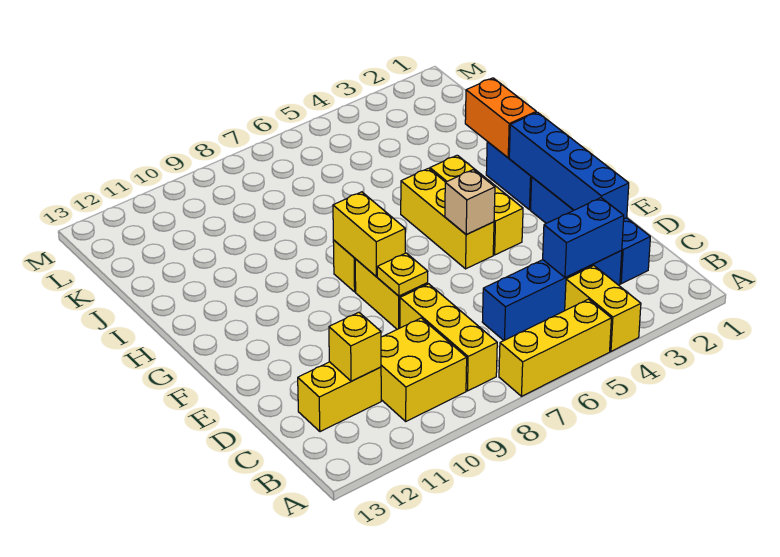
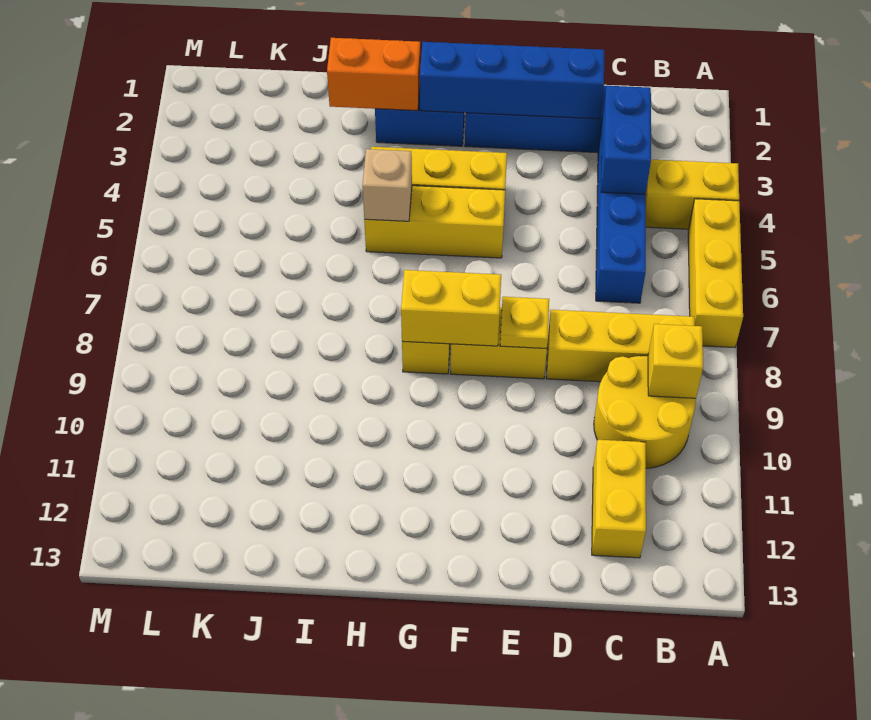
yellow 2x2 brick [381,318,467,421] -> yellow 2x2 round brick [594,356,696,468]
yellow 1x1 brick [329,312,381,381] -> yellow 1x1 brick moved to [648,324,703,398]
tan 1x1 brick [445,170,495,234] -> tan 1x1 brick moved to [362,149,412,221]

